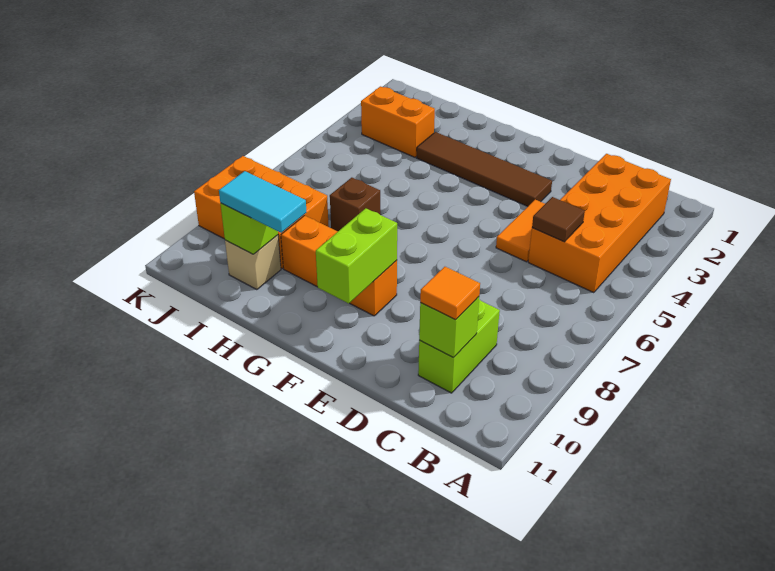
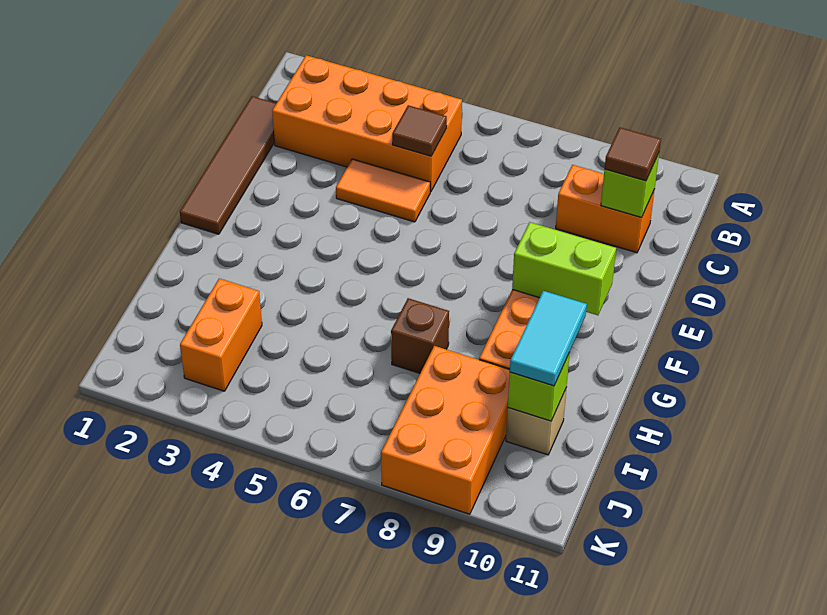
lime 1x2 brick [418,300,500,393] -> orange 1x2 brick [556,165,655,253]
orange 1x1 tile [420,267,480,320] -> brown 1x1 tile [604,128,661,181]
brown 1x4 tile [416,132,552,206] -> brown 1x4 tile moved to [180,96,276,234]

